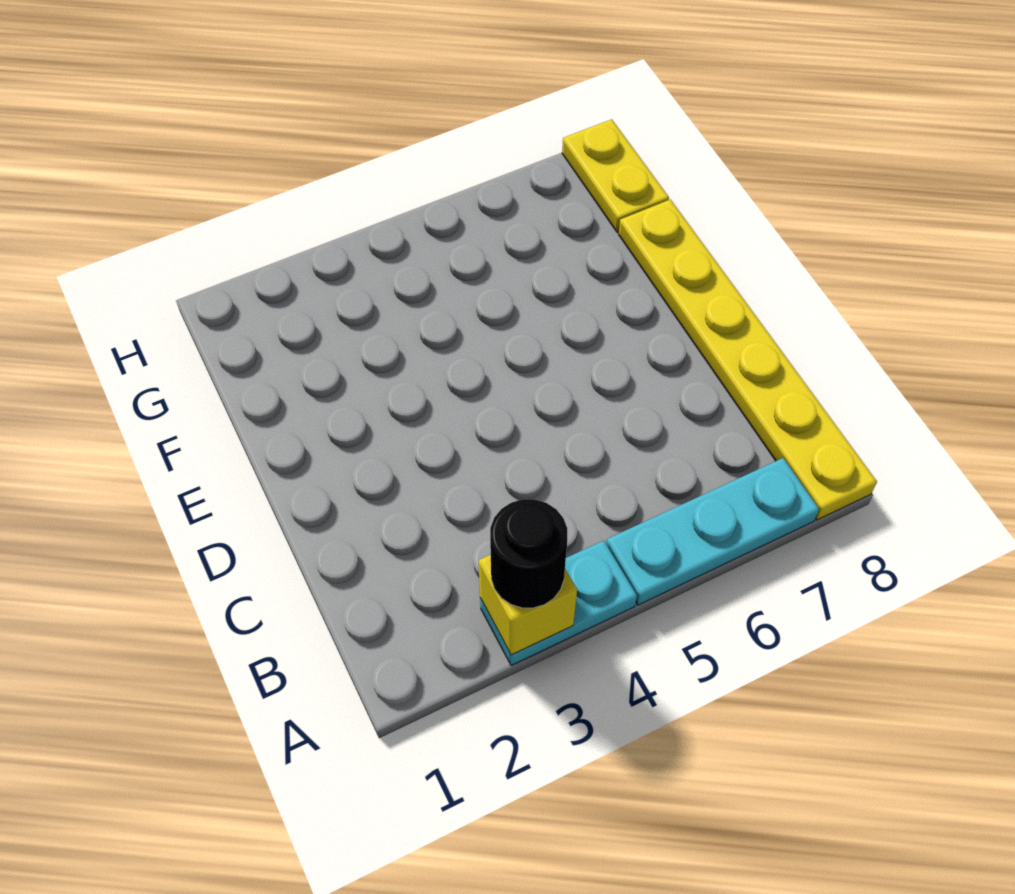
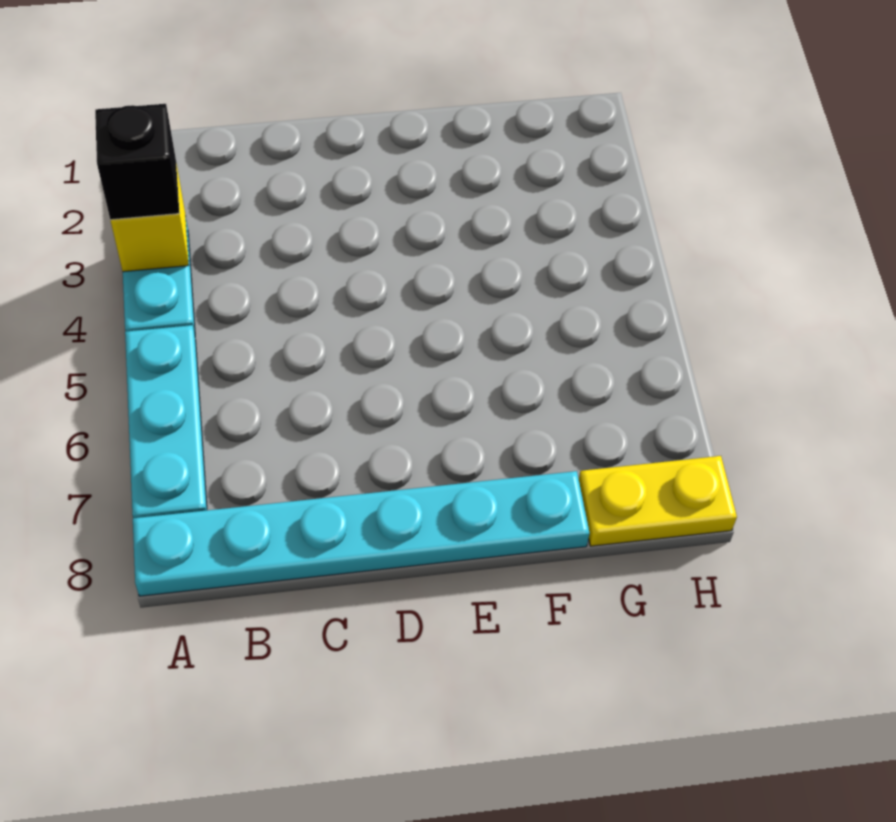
black 1x1 round brick [490,499,568,608] -> black 1x1 brick [95,104,180,220]
yellow 1x6 plate [619,199,877,520] -> cyan 1x6 plate [133,471,590,596]

